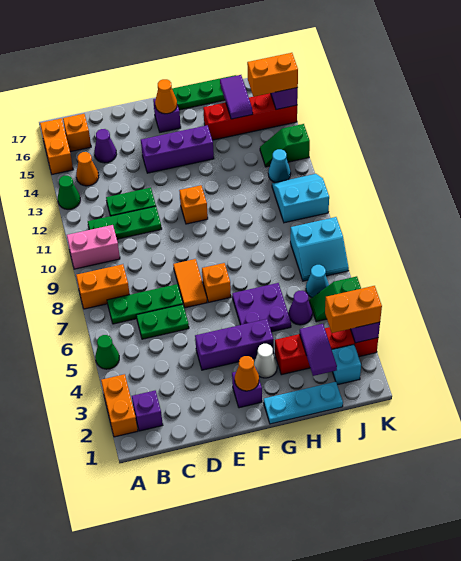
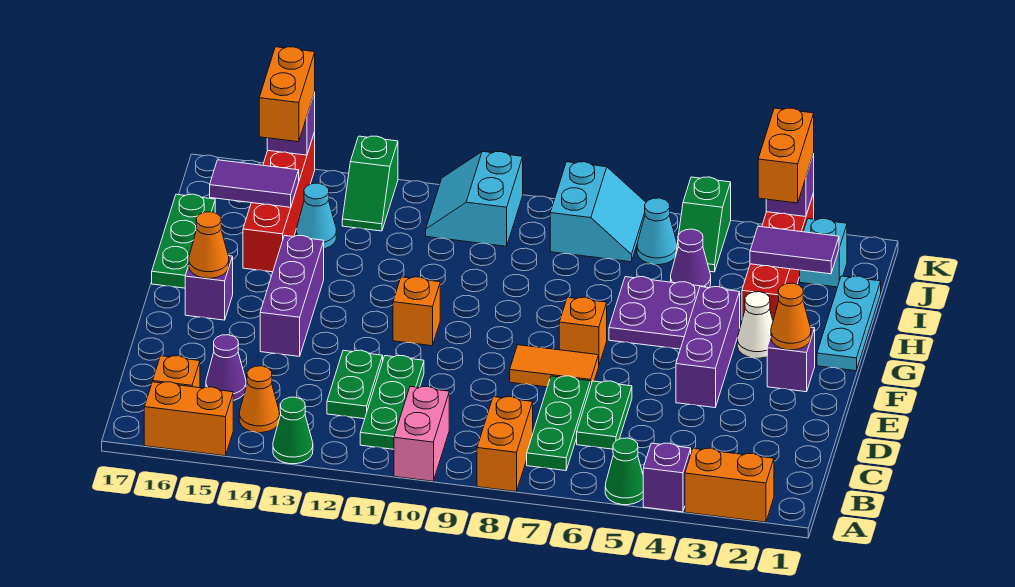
purple 1x1 brick [132,391,163,431] -> purple 1x1 brick moved to [643,443,691,512]
cyan 1x1 cone [268,149,291,183] -> cyan 1x1 cone moved to [296,183,336,249]

